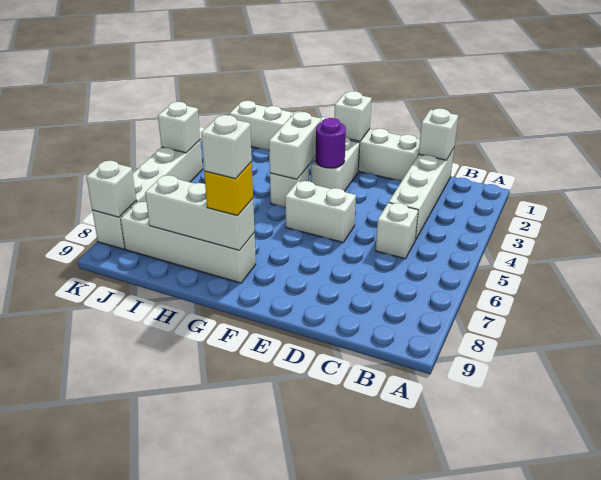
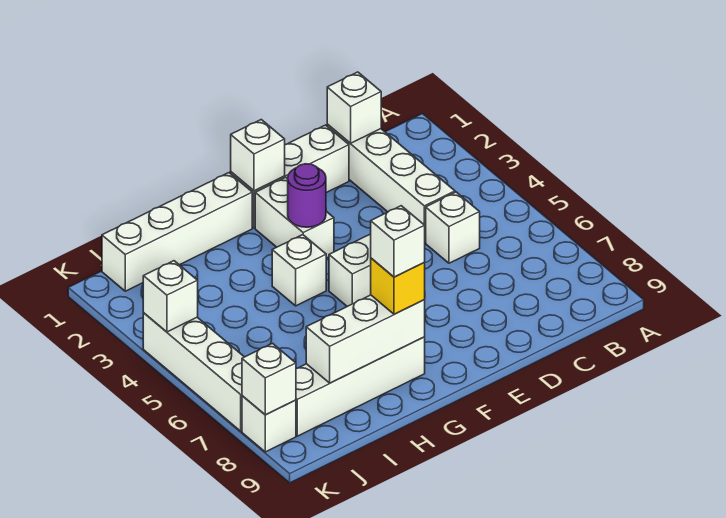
white 1x2 brick [269,112,321,179] -> none

